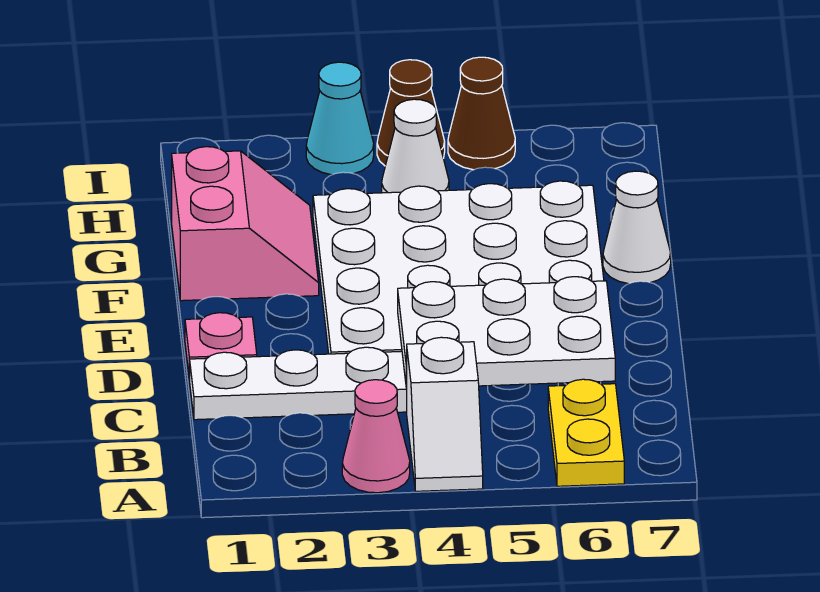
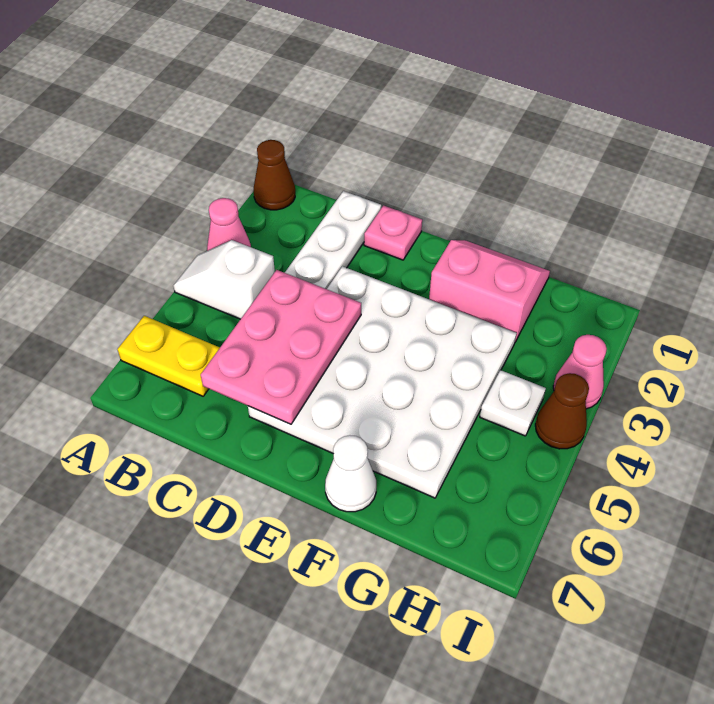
white 2x3 plate [398,277,615,388] -> pink 2x3 plate [201,270,361,424]
pink 2x2 slope [172,147,319,301] -> pink 2x2 slope turned to [429,240,550,342]
white 1x1 cone [382,99,449,193] -> white 1x1 plate [480,370,546,436]
cyan 1x1 cone [306,62,374,175] -> pink 1x1 cone [553,335,607,409]
brown 1x1 cone [448,57,515,170] -> brown 1x1 cone moved to [253,140,295,210]

